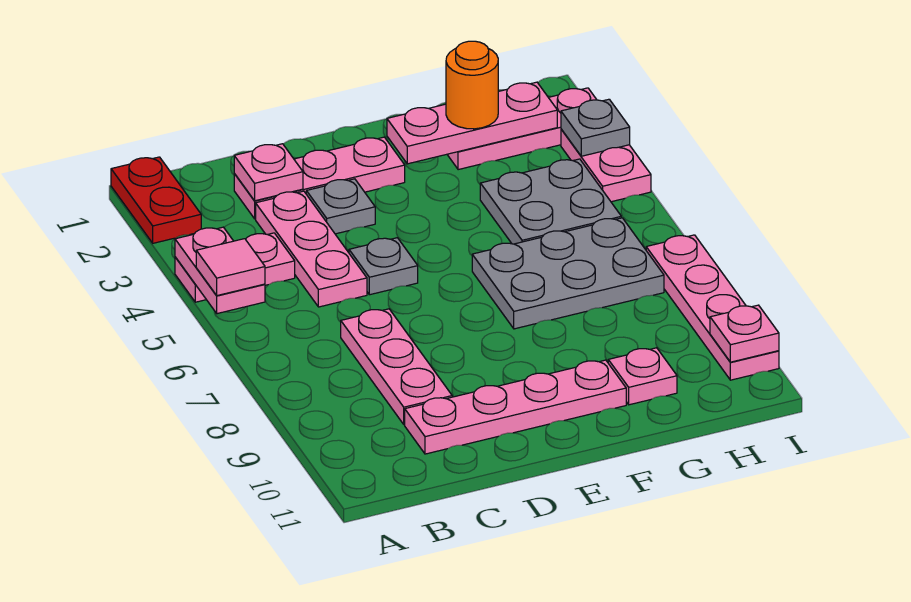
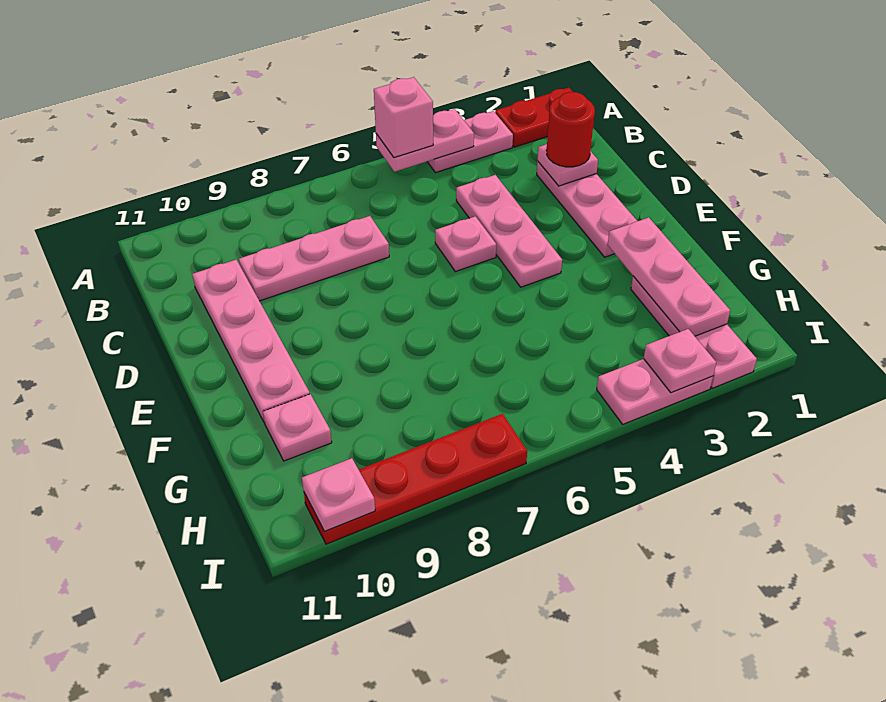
pink 1x2 plate [175,233,295,302] -> pink 1x2 plate turned to [427,111,513,173]
pink 1x1 tile [196,239,265,296] -> pink 1x1 brick [374,77,433,158]
none -> red 1x1 round brick [546,92,595,167]
pink 1x3 plate [256,191,367,307] -> pink 1x3 plate turned to [456,175,562,287]
grey 1x1 plate [306,179,375,234] -> none
grey 1x1 plate [349,238,418,295] -> pink 1x1 plate [435,216,496,272]
grey 2x3 plate [472,218,664,329] -> none
orange 1x1 round brick [446,41,498,129] -> none
grey 2x2 plate [480,159,621,244] -> none
grey 1x1 plate [561,99,630,156] -> pink 1x1 plate [644,329,716,393]
pink 1x4 plate [646,235,779,380] -> red 1x4 plate [304,414,527,544]

